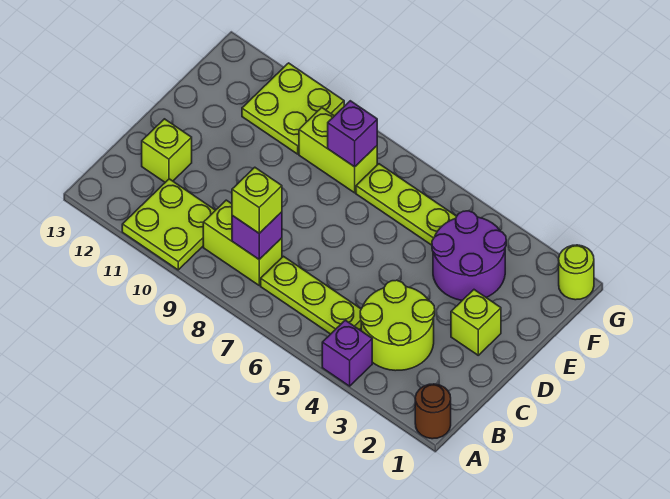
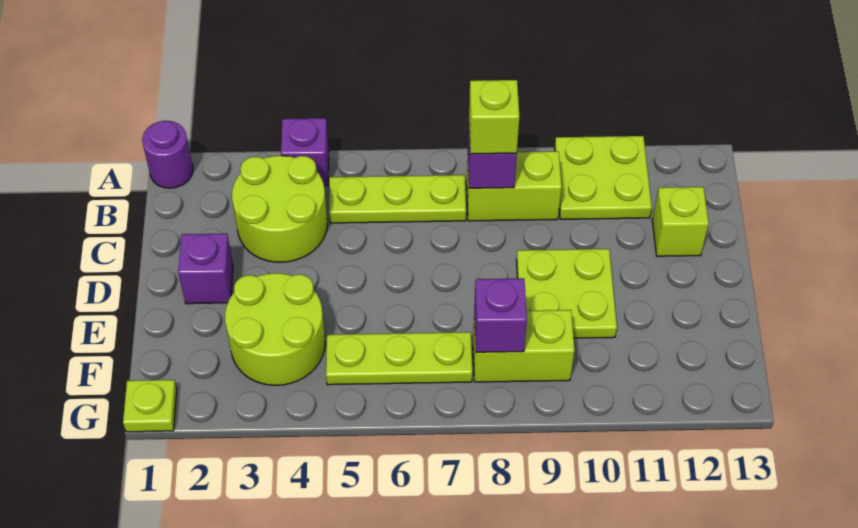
brown 1x1 round brick [415,384,451,439] -> purple 1x1 round brick [142,121,193,188]
lime 1x1 brick [451,290,501,355] -> purple 1x1 brick [178,233,233,304]
purple 2x2 round brick [432,211,506,300] -> lime 2x2 round brick [225,273,325,385]
lime 2x2 plate [242,63,344,154] -> lime 2x2 plate moved to [516,249,617,338]
lime 1x1 round brick [559,245,594,300] -> lime 1x1 plate [123,380,177,432]

